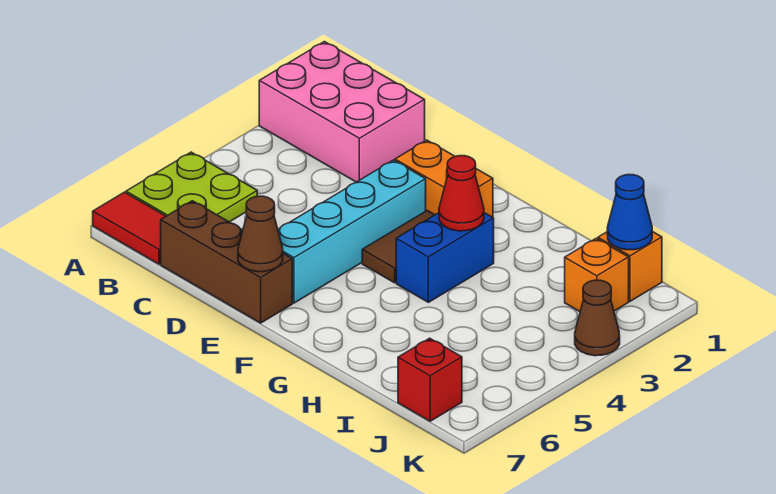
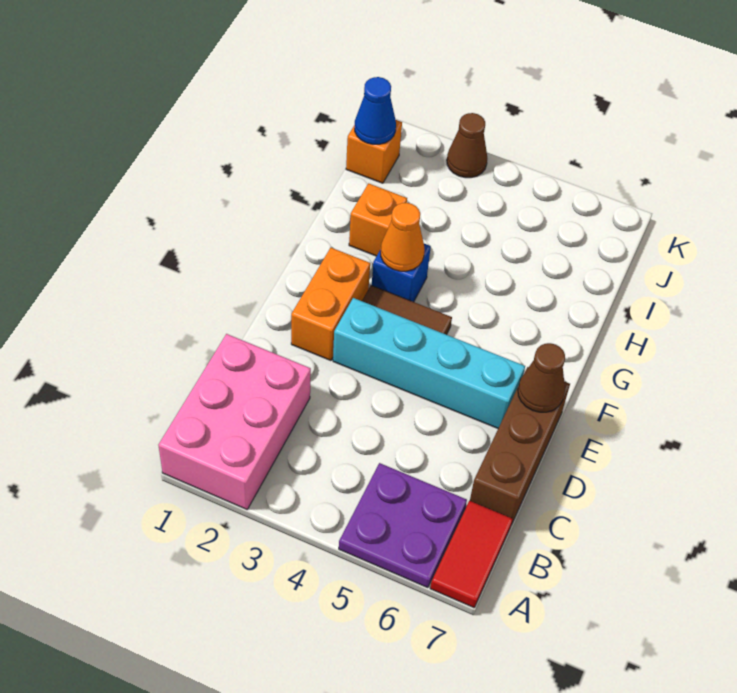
lime 2x2 plate [126,152,257,222] -> purple 2x2 plate [339,463,467,588]
blue 1x2 brick [396,213,494,302] -> blue 1x1 brick [372,244,431,302]
red 1x1 cone [439,156,484,231] -> orange 1x1 cone [381,203,425,271]
orange 1x1 brick [565,238,629,312] -> orange 1x1 brick moved to [349,183,407,256]
red 1x1 brick [398,338,462,421] -> none

